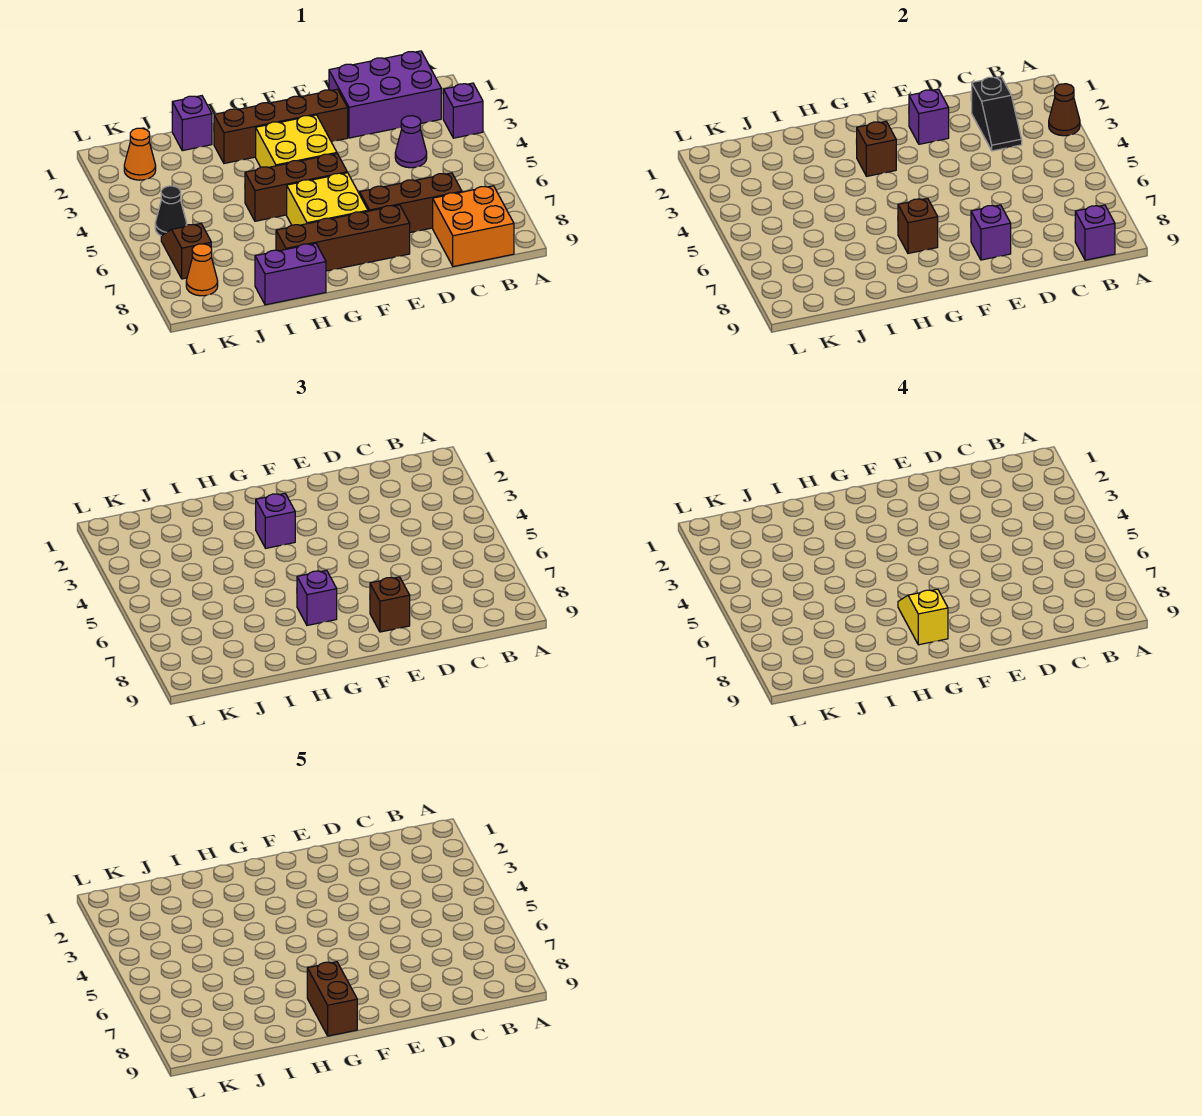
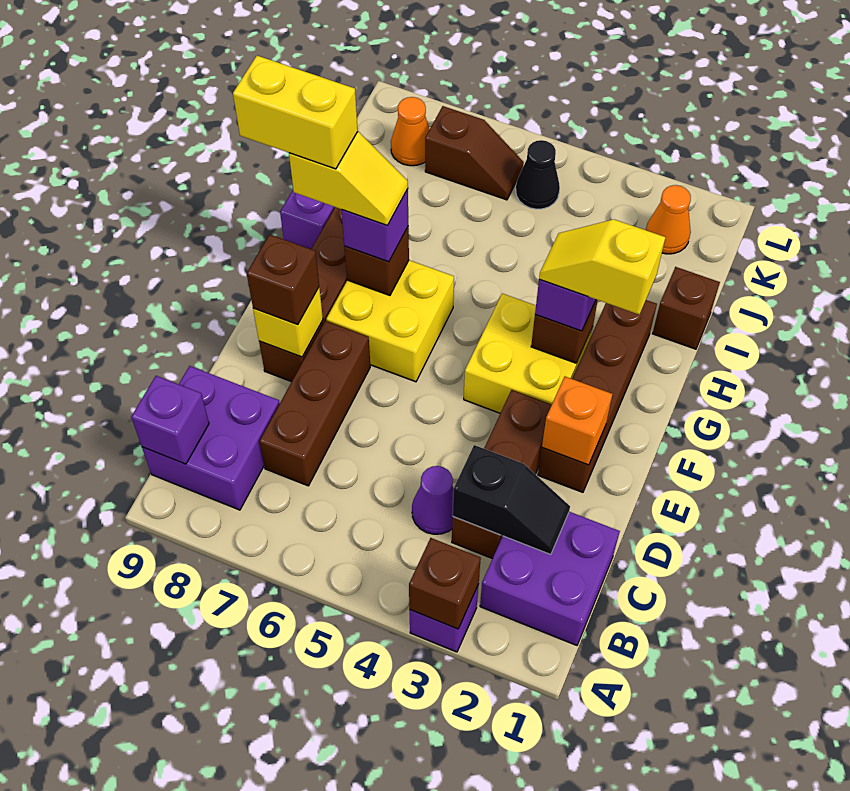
brown 1x1 cone [1049,84,1080,136] -> brown 1x1 brick [409,538,481,629]
purple 2x3 brick [329,51,441,138] -> purple 2x2 brick [480,512,620,645]
orange 2x2 brick [433,186,514,267] -> purple 2x2 brick [142,366,280,510]
black 1x2 slope [972,77,1022,151] -> black 1x2 slope turned to [453,445,570,555]
purple 1x1 brick [909,89,949,144] -> orange 1x1 brick [542,377,612,465]
purple 1x1 brick [971,205,1011,260] -> yellow 1x1 brick [253,288,323,357]
brown 1x3 brick [245,154,347,221] -> brown 1x3 brick moved to [452,390,552,559]
none -> yellow 1x2 slope [539,219,665,314]
brown 1x2 brick [307,962,357,1036] -> yellow 1x2 brick [233,56,358,169]
purple 1x1 brick [172,96,212,151] -> brown 1x1 brick [653,267,720,349]

